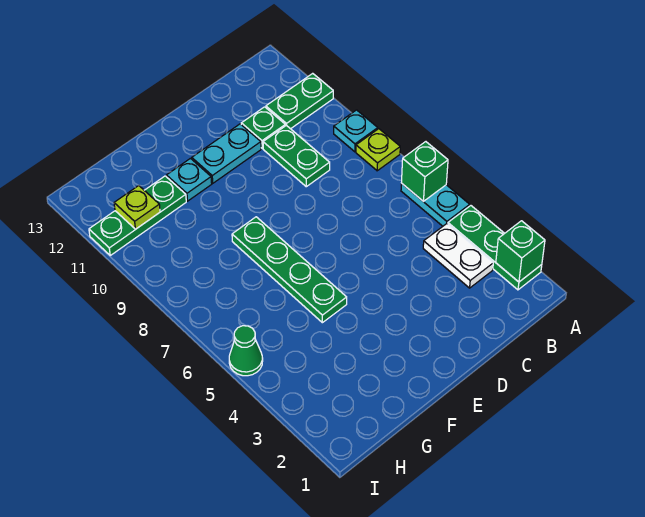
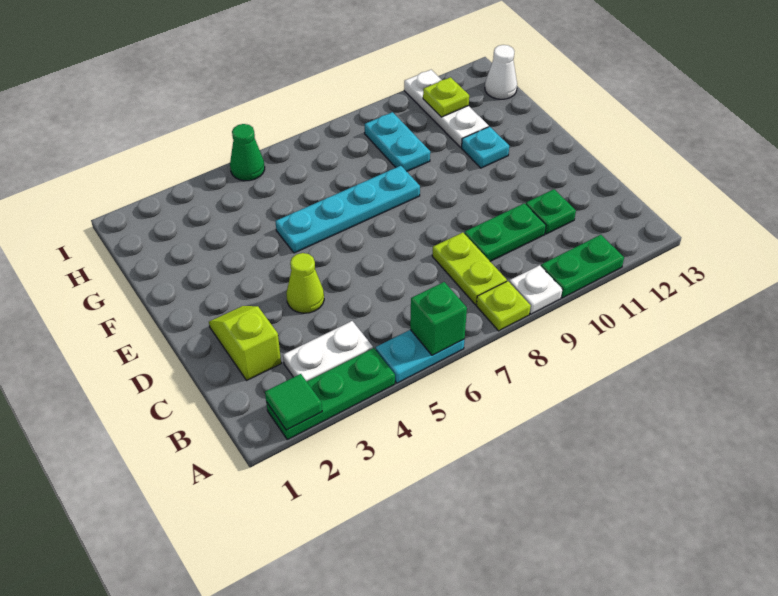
green 1x1 brick [496,221,545,282] -> green 1x1 tile [265,374,322,430]
cyan 1x1 plate [334,110,378,152] -> white 1x1 plate [509,265,563,314]
green 1x2 plate [266,73,333,129] -> green 1x2 plate turned to [541,235,624,298]
none -> lime 1x2 plate [432,233,507,305]
none -> lime 1x2 slope [209,306,281,380]
none -> lime 1x1 cone [286,253,324,313]
cyan 1x2 plate [192,124,261,183] -> cyan 1x2 plate moved to [365,112,430,171]
green 1x4 plate [232,217,347,323] -> cyan 1x4 plate [275,166,420,253]
green 1x3 plate [89,176,186,255] -> white 1x3 plate [404,70,489,147]
none -> white 1x1 cone [485,45,517,99]

